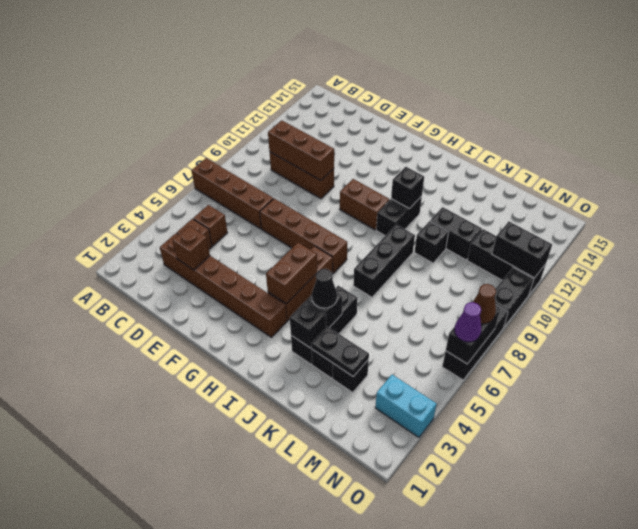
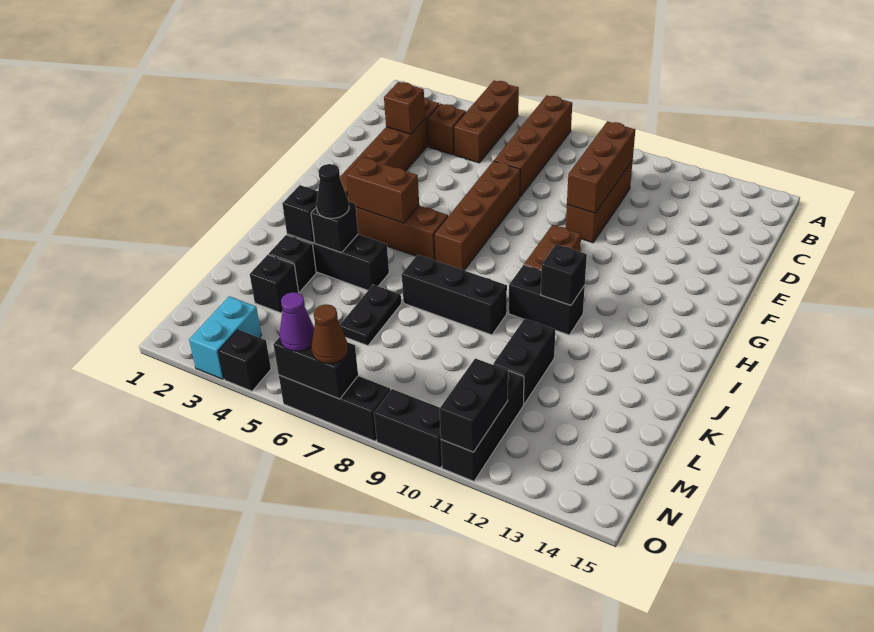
brown 1x1 brick [193,205,228,246] -> brown 1x3 brick [454,81,519,163]
black 1x2 plate [311,326,369,377] -> black 1x2 plate moved to [340,285,401,346]
black 1x1 brick [415,221,449,263] -> black 1x1 brick moved to [218,329,271,391]

